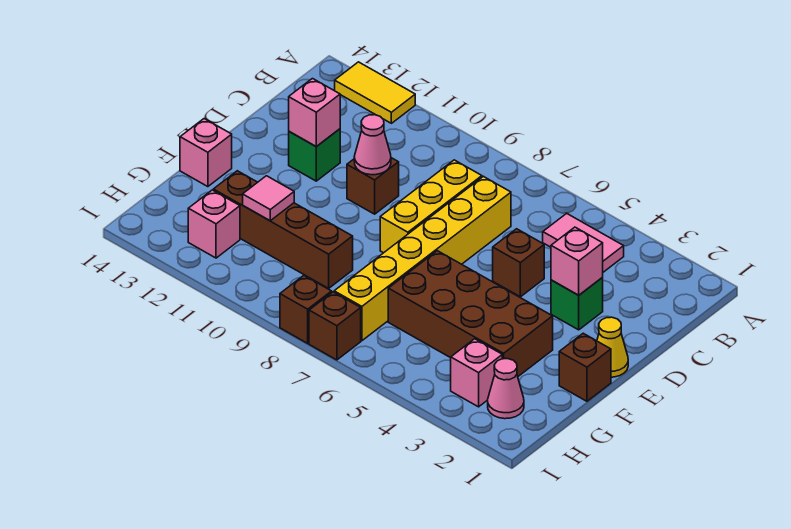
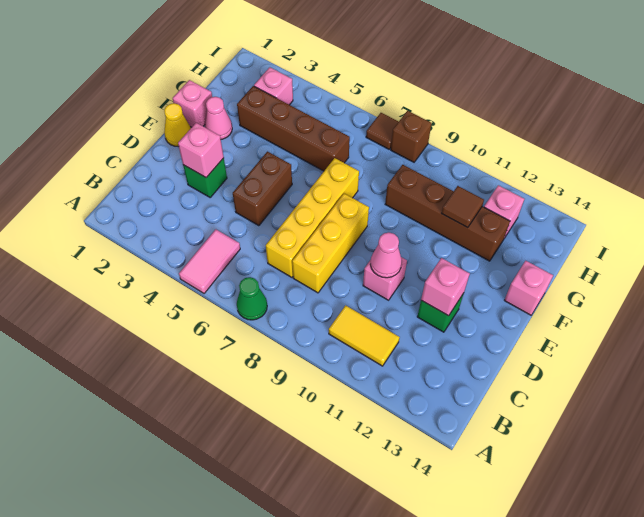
none -> green 1x1 cone [237,277,267,320]
yellow 1x2 tile [335,62,415,123] -> yellow 1x2 tile moved to [329,305,400,366]
pink 1x2 tile [543,213,624,272] -> pink 1x2 tile turned to [179,229,240,293]
yellow 1x6 brick [334,176,511,341] -> yellow 1x4 brick [266,158,359,277]
brown 1x1 brick [493,229,544,297] -> brown 1x2 brick [233,152,292,226]
brown 1x1 brick [347,158,399,214] -> pink 1x1 brick [363,257,407,300]
brown 1x1 brick [559,333,611,401] -> pink 1x1 brick [173,80,212,127]
brown 2x4 brick [388,251,553,376] -> brown 1x4 brick [237,86,350,171]
pink 1x1 tile [243,176,294,221] -> brown 1x1 tile [441,186,484,228]
pink 1x1 cone [488,359,524,419] -> pink 1x1 cone moved to [205,97,232,139]
brown 1x1 brick [309,292,361,360] -> brown 1x1 tile [366,113,399,149]

